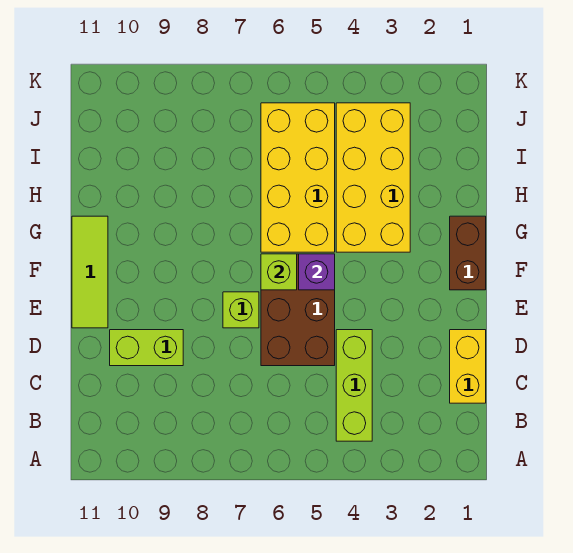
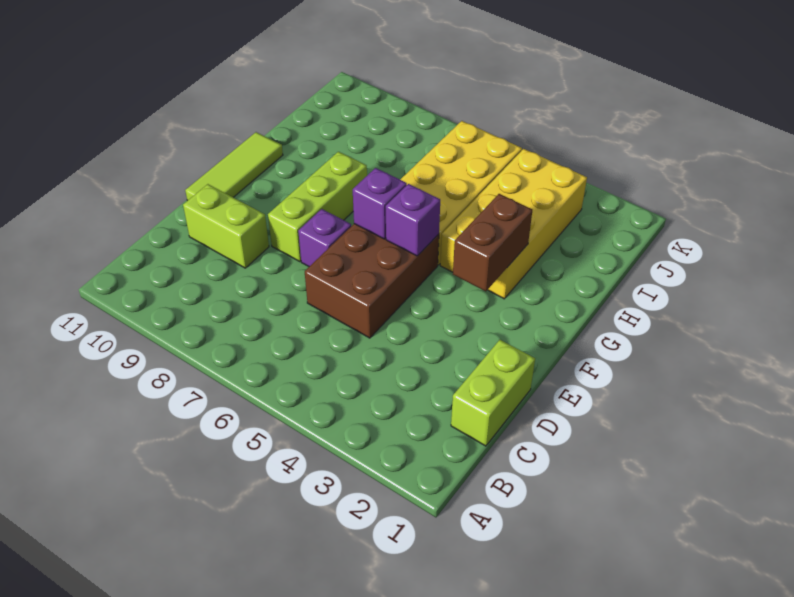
lime 1x3 brick [336,330,372,441] -> lime 1x3 brick moved to [268,152,367,262]
yellow 1x2 brick [450,330,486,403] -> lime 1x2 brick [451,340,535,446]
lime 1x1 brick [223,292,259,328] -> purple 1x1 brick [298,209,351,267]
brown 1x2 brick [450,216,486,290] -> brown 1x2 brick moved to [453,194,532,291]
lime 1x1 brick [261,254,297,290] -> purple 1x1 brick [353,168,407,239]

